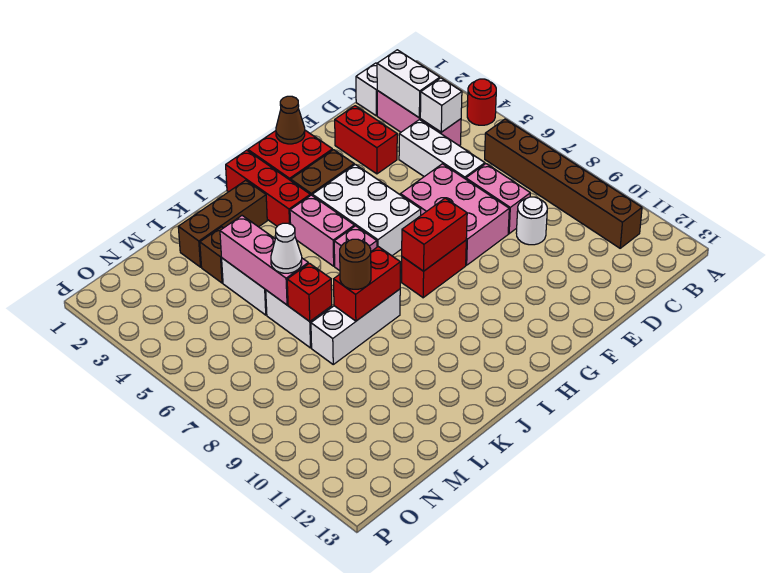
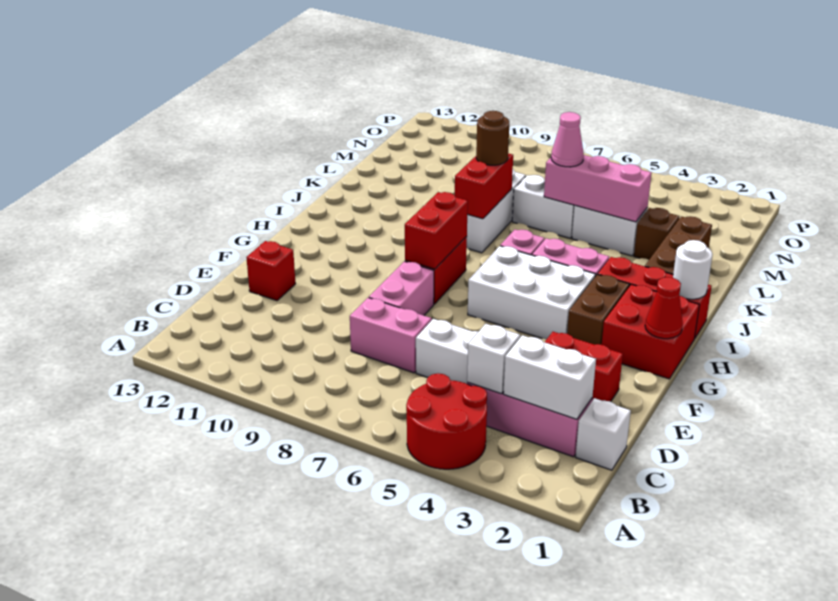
red 1x1 round brick [467,79,496,125] -> red 2x2 round brick [406,373,487,469]
brown 1x6 brick [485,119,642,248] -> none
white 1x1 round brick [516,197,547,245] -> white 1x1 round brick moved to [673,240,713,299]
pink 2x3 brick [400,164,509,265] -> pink 1x2 brick [369,261,434,315]
brown 1x1 cone [276,96,305,144] -> red 1x1 cone [645,277,683,339]
white 1x1 cone [271,223,302,273] -> pink 1x1 cone [551,112,584,167]
red 1x1 brick [287,263,332,321] -> red 1x1 brick moved to [246,241,296,301]

